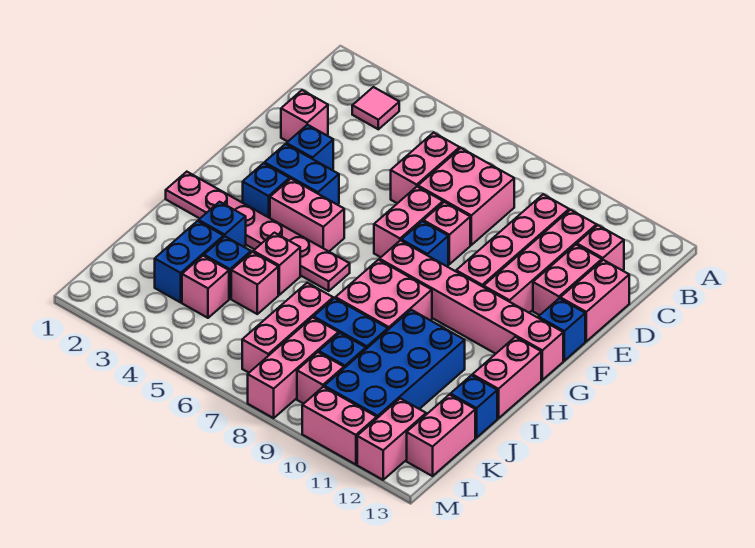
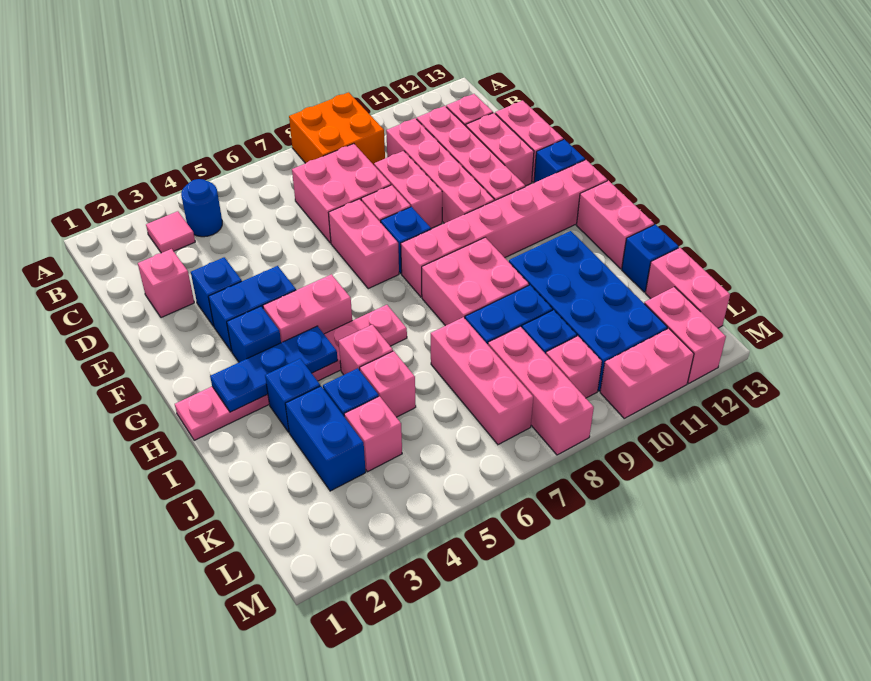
none -> orange 2x2 brick [289,92,385,165]
none -> blue 1x1 round brick [181,179,222,237]
pink 1x2 brick [391,133,460,203] -> pink 1x2 brick moved to [374,151,442,228]
none -> blue 1x3 plate [210,326,338,412]

